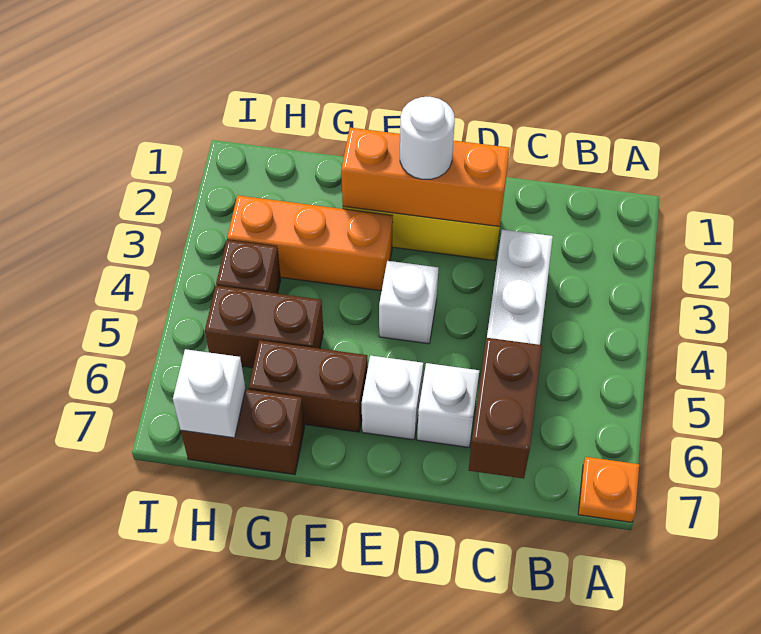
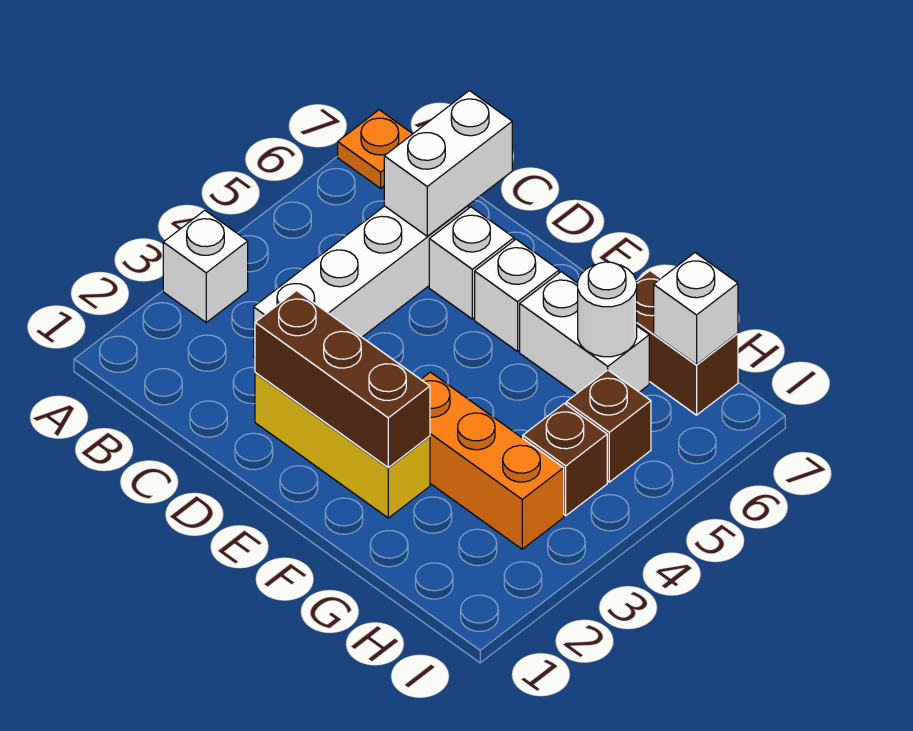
brown 1x2 brick [469,338,542,478] -> white 1x2 brick [384,91,512,236]
orange 1x3 brick [341,128,510,226] -> brown 1x3 brick [255,291,430,468]
white 1x1 round brick [400,97,455,179] -> white 1x1 round brick moved to [578,262,637,357]
white 1x1 brick [379,261,438,344] -> white 1x1 brick moved to [163,210,248,322]
brown 1x2 brick [249,340,368,432] -> white 1x2 brick [520,272,649,394]
brown 1x2 brick [205,286,323,368] -> brown 1x1 brick [566,370,651,482]

